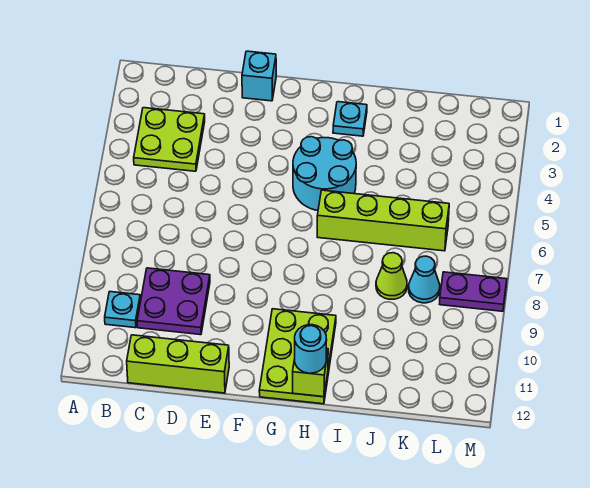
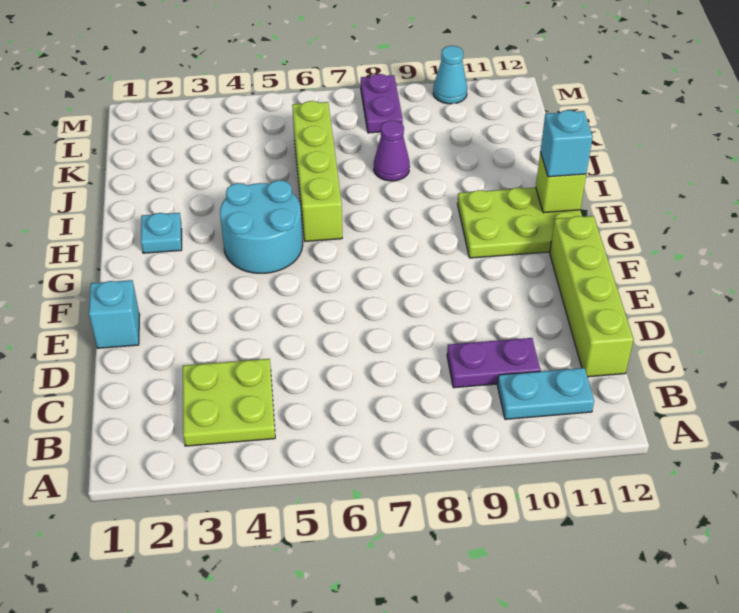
cyan 1x1 plate [105,292,141,328] -> cyan 1x2 plate [497,368,594,419]
purple 2x2 plate [137,268,210,335] -> purple 1x2 plate [447,338,540,388]
lime 1x3 brick [127,335,229,393] -> lime 1x4 brick [550,216,633,377]
cyan 1x1 round brick [295,325,327,373] -> cyan 1x1 brick [540,110,593,177]
lime 1x1 cone [376,253,407,299] -> purple 1x1 cone [374,120,410,181]
cyan 1x1 cone [409,256,440,303] -> cyan 1x1 cone moved to [433,46,467,104]

